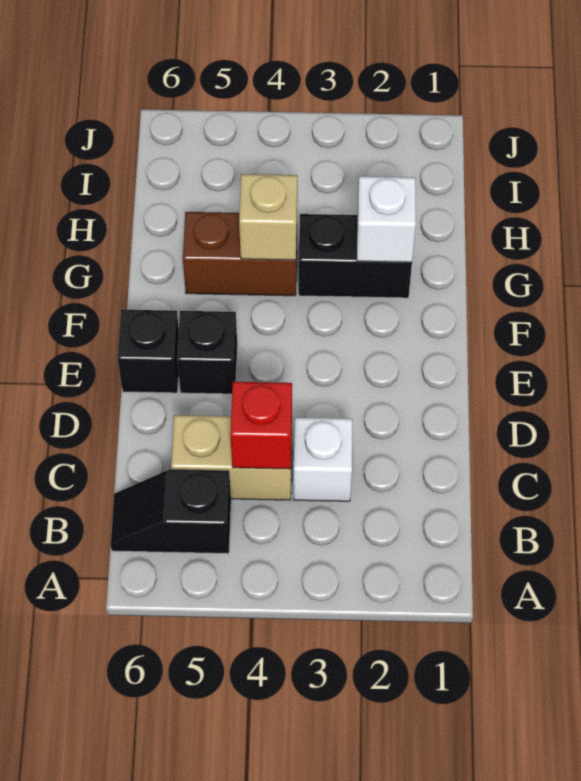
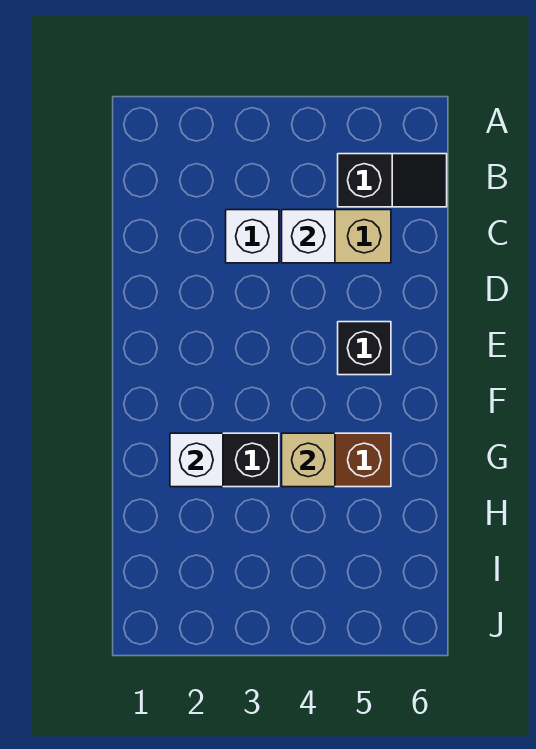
red 1x1 brick [230,382,292,469] -> white 1x1 brick [282,210,335,263]
black 1x1 brick [118,310,179,393] -> none

